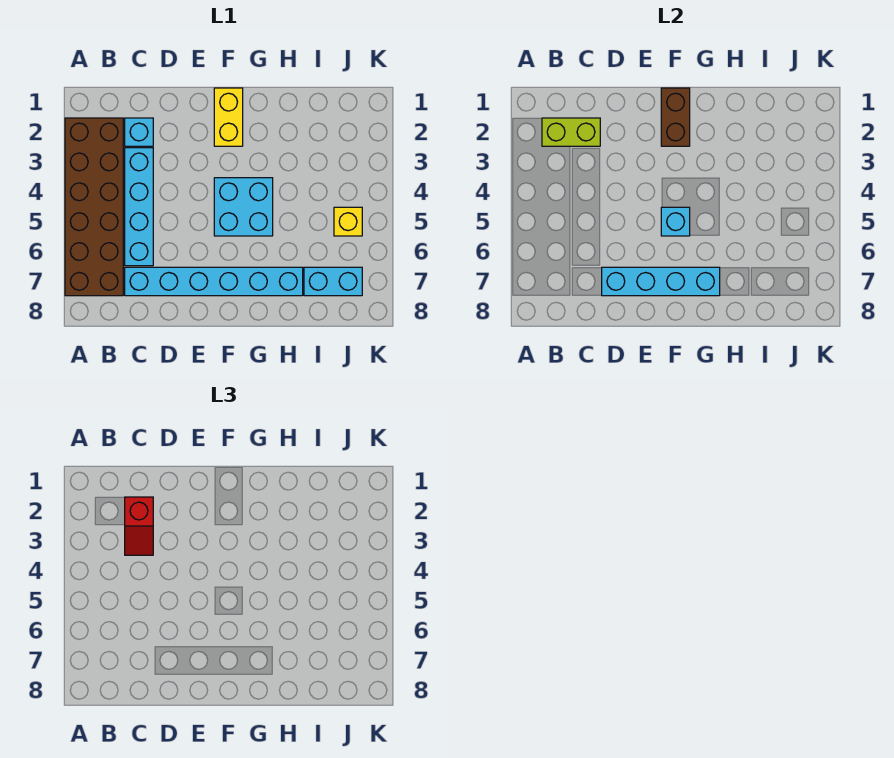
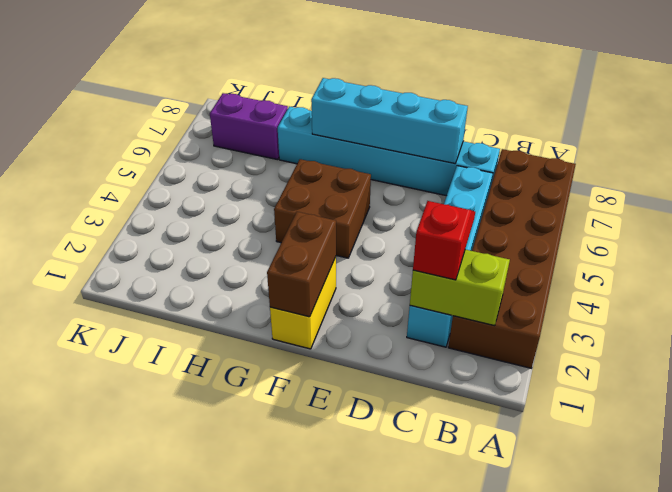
cyan 2x2 brick [214,178,273,236] -> brown 2x2 brick [274,159,371,258]
cyan 1x1 brick [661,207,690,236] -> none
cyan 1x2 brick [304,267,362,296] -> purple 1x2 brick [210,93,288,160]
yellow 1x1 brick [334,207,362,236] -> none

